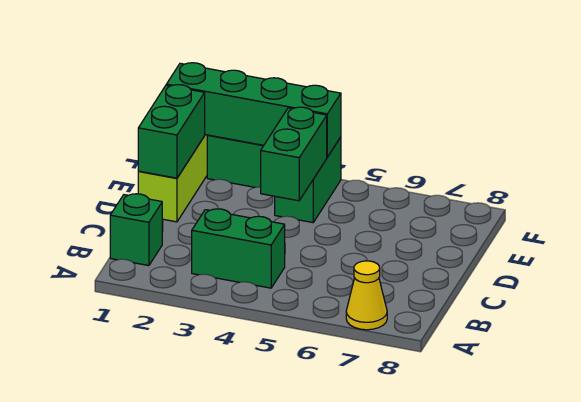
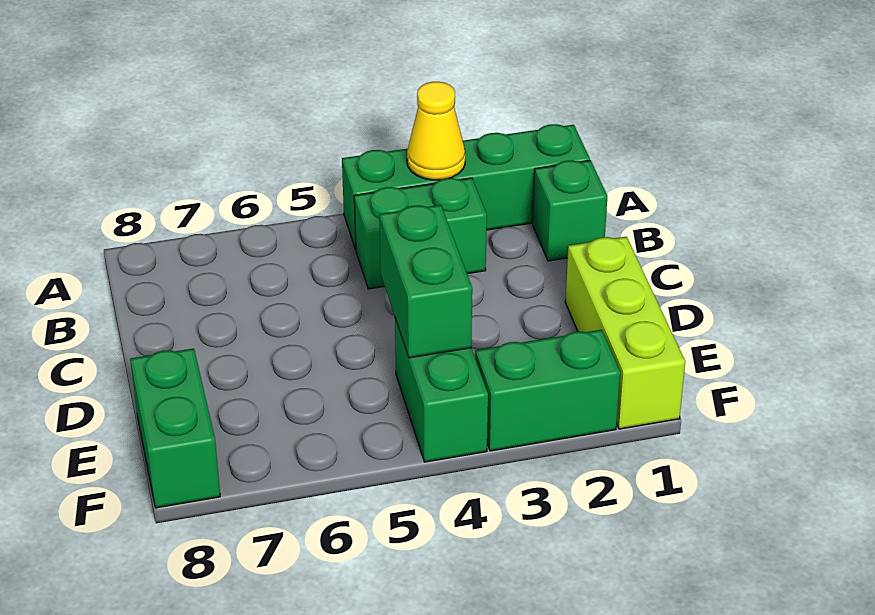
yellow 1x1 cone [346,261,387,330] -> yellow 1x1 cone moved to [407,82,465,180]
green 1x2 brick [138,85,205,178] -> green 1x2 brick moved to [130,348,220,508]
green 1x4 brick [166,63,341,157] -> green 1x4 brick moved to [342,124,590,250]

